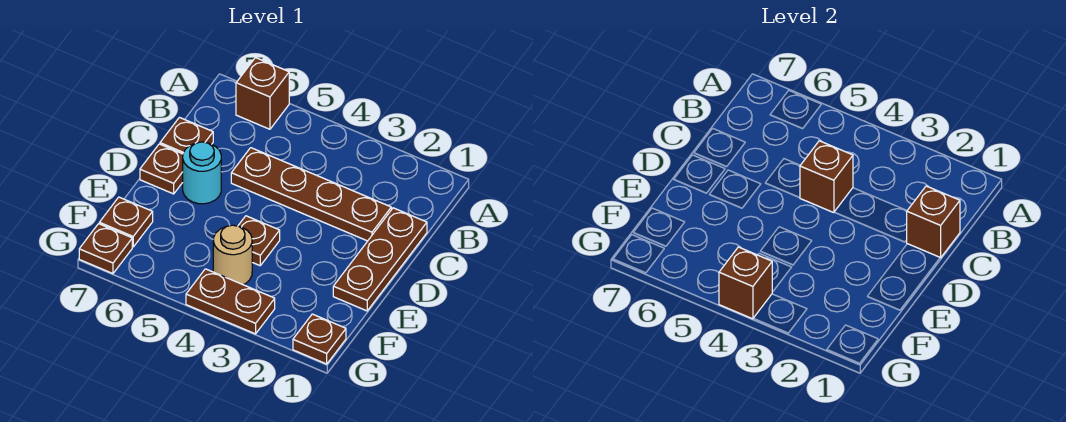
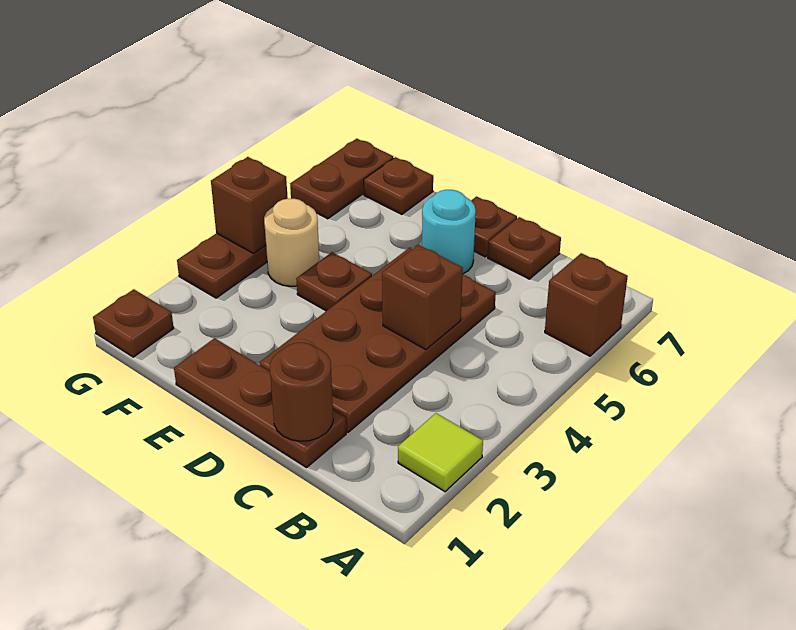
none -> lime 1x1 tile [398,413,483,492]
brown 1x1 brick [907,186,960,258] -> brown 1x1 round brick [270,343,333,441]
brown 1x4 plate [231,148,391,241] -> brown 2x4 plate [259,248,496,432]
brown 1x1 plate [79,224,132,274] -> brown 1x2 plate [290,139,393,219]

